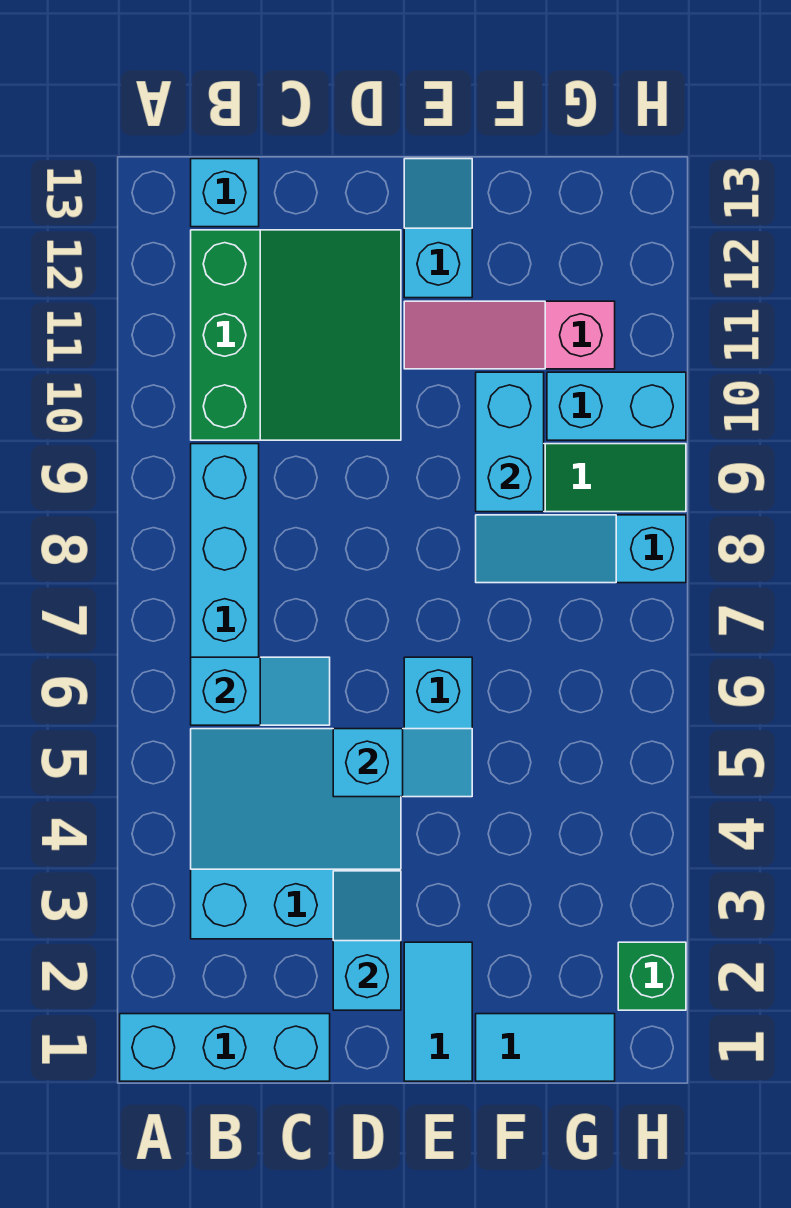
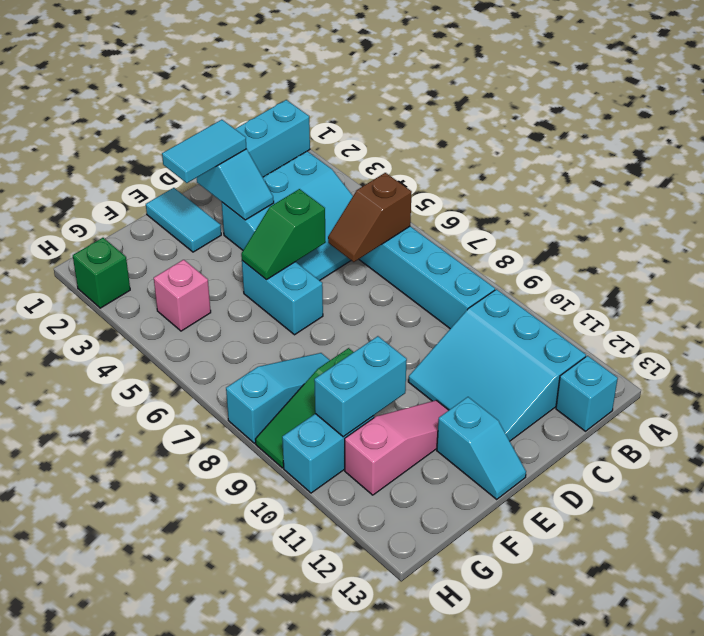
cyan 1x2 slope [191,657,330,725] -> brown 1x2 slope [328,173,412,262]
green 3x3 slope [191,230,401,440] -> cyan 3x3 slope [408,289,586,441]
cyan 1x2 slope [333,729,472,797] -> green 1x2 slope [241,189,326,280]
cyan 1x2 tile [476,1014,615,1081] -> cyan 1x2 tile moved to [162,120,247,183]
cyan 1x2 brick [476,372,544,512] -> cyan 1x2 brick turned to [314,336,407,437]
none -> pink 1x1 brick [154,260,211,331]

